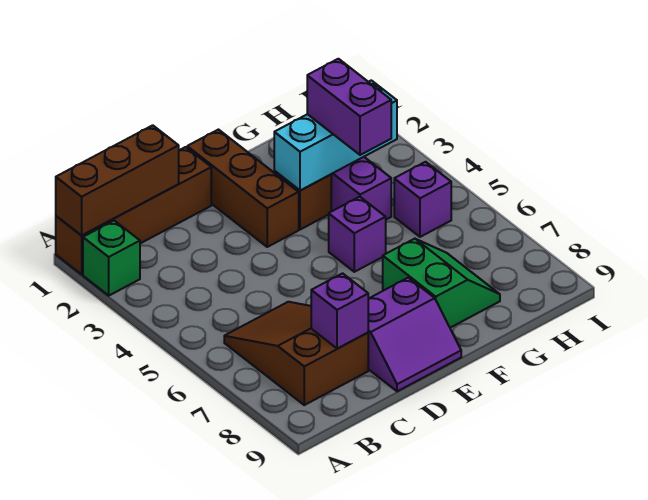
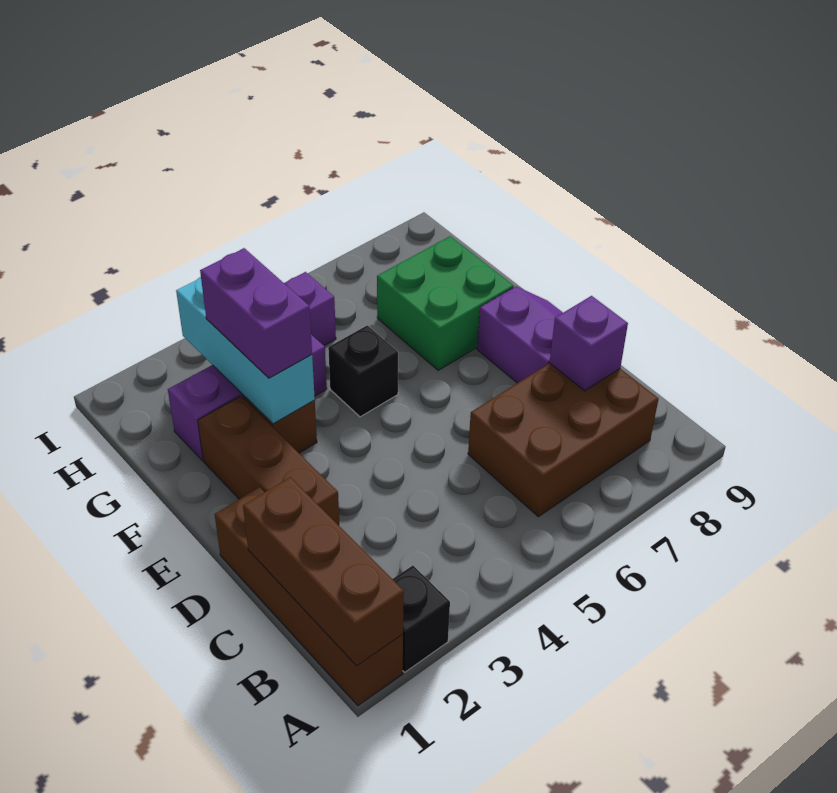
green 1x1 brick [83,221,140,295] -> black 1x1 brick [393,566,450,672]
brown 2x3 slope [224,302,368,405] -> brown 2x3 brick [468,363,658,517]
brown 1x3 brick [187,130,299,247] -> brown 1x3 brick turned to [198,396,339,525]
purple 1x1 brick [329,197,386,272] -> black 1x1 brick [328,325,398,417]
green 2x2 slope [383,239,500,328] -> green 2x2 brick [377,236,514,370]
purple 1x2 brick [307,59,391,155] -> purple 1x2 brick turned to [200,248,312,378]

